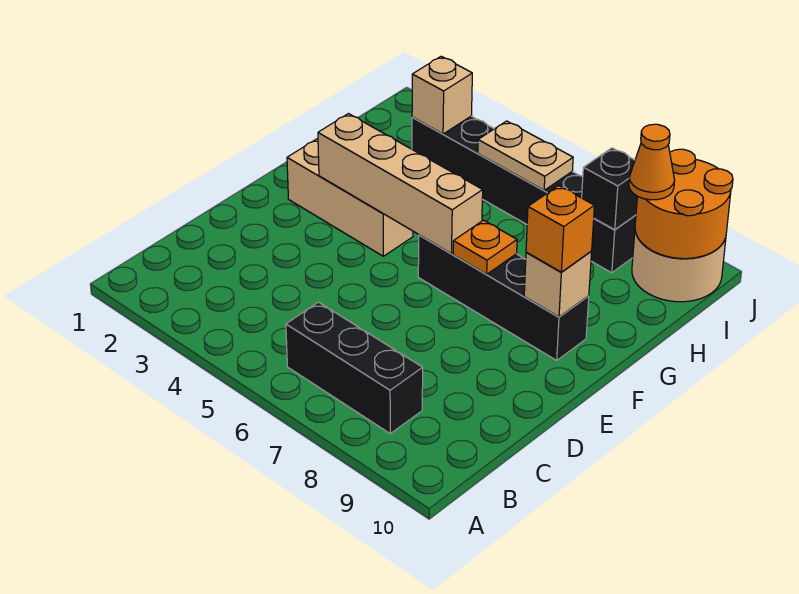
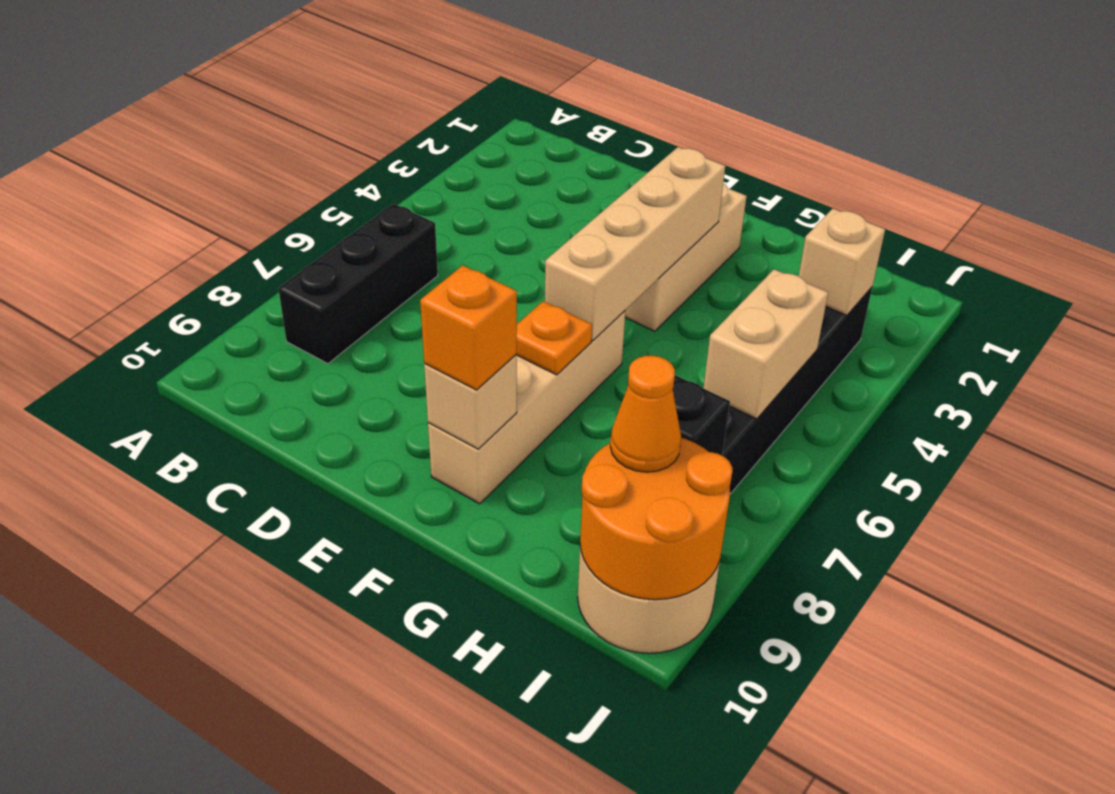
black 1x4 brick [418,235,589,360] -> tan 1x4 brick [428,311,625,504]
tan 1x2 plate [478,121,573,190] -> tan 1x2 brick [703,269,828,419]

